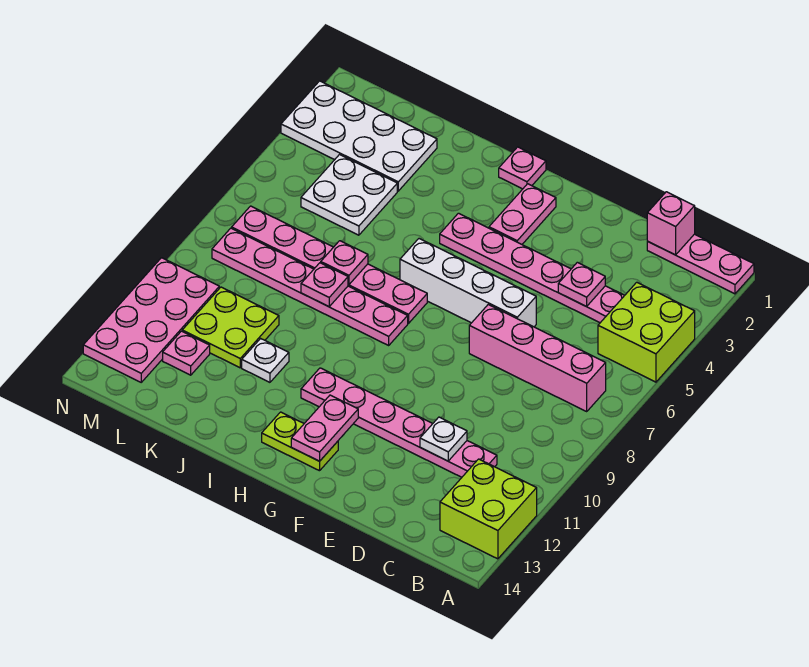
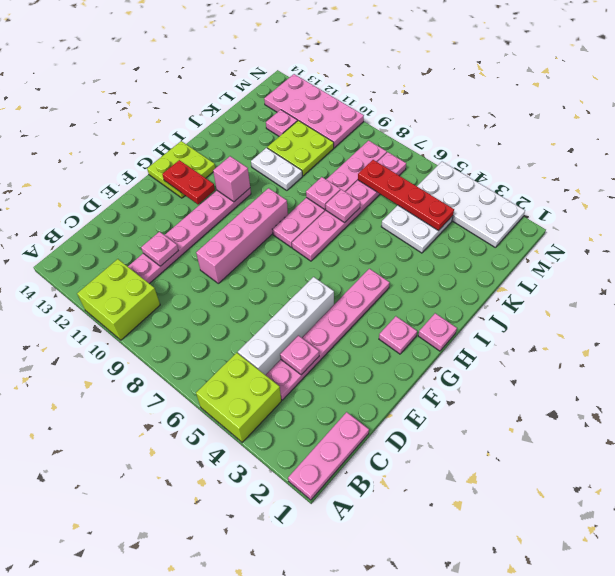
lime 2x2 brick [440,459,537,559] -> lime 2x2 brick moved to [77,259,160,340]
pink 1x4 brick [469,305,606,411] -> pink 1x4 brick moved to [196,188,288,283]
pink 1x1 brick [647,192,695,255] -> pink 1x1 brick moved to [213,156,250,202]
white 1x1 plate [420,417,467,461] -> pink 1x1 plate [141,232,179,266]
white 1x4 brick [400,239,536,327] -> white 1x4 brick moved to [238,277,334,375]
pink 1x2 plate [489,184,556,244] -> pink 1x1 plate [379,316,417,354]
pink 1x2 plate [291,395,358,461] -> red 1x2 plate [162,160,215,204]
lime 1x2 plate [262,412,338,471] -> lime 2x2 plate [147,141,215,198]
white 1x1 plate [242,339,289,382] -> white 1x2 plate [251,148,302,190]
white 2x4 plate [281,81,437,191] -> white 2x4 plate turned to [417,162,525,247]
none -> red 1x4 plate [358,160,454,231]

